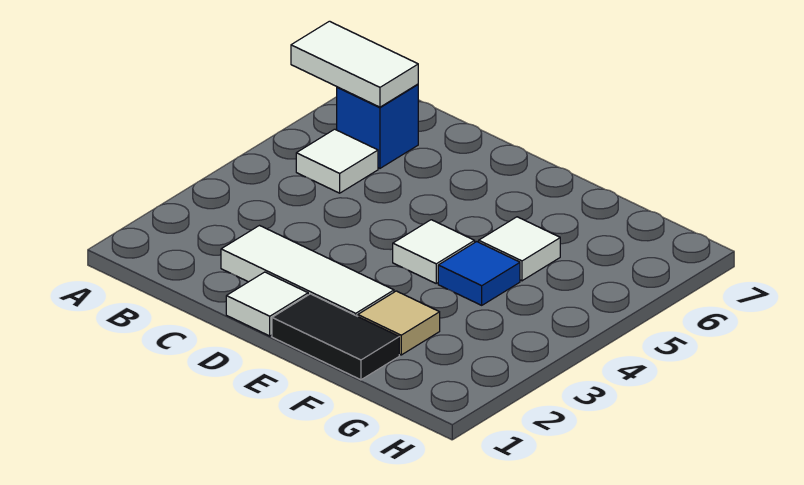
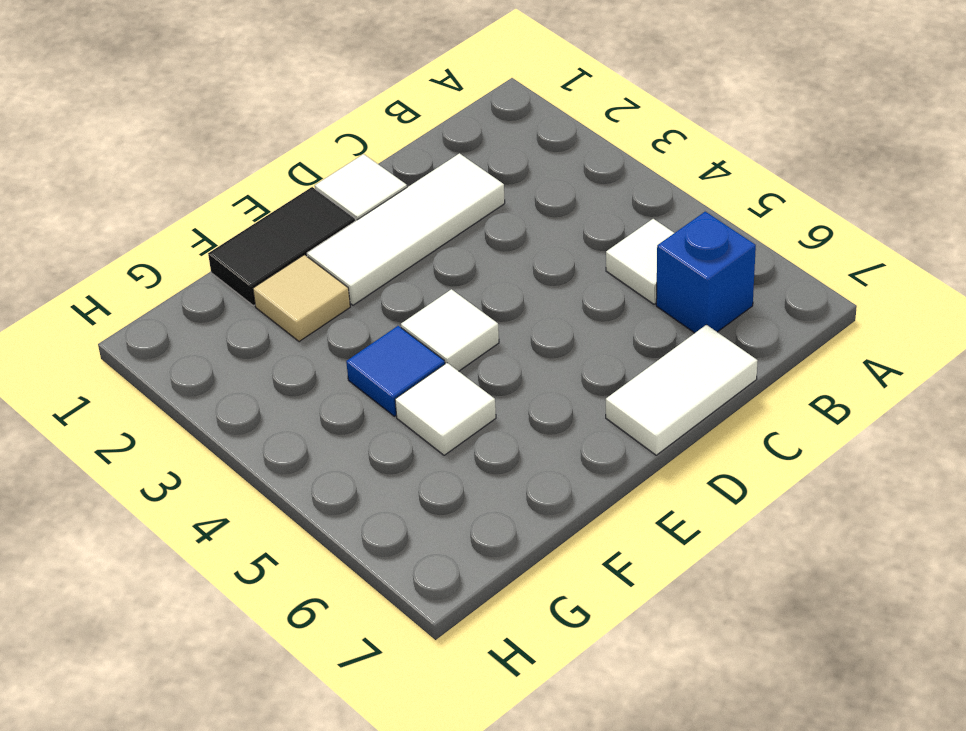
white 1x2 tile [291,21,418,107] -> white 1x2 tile moved to [606,325,758,455]

